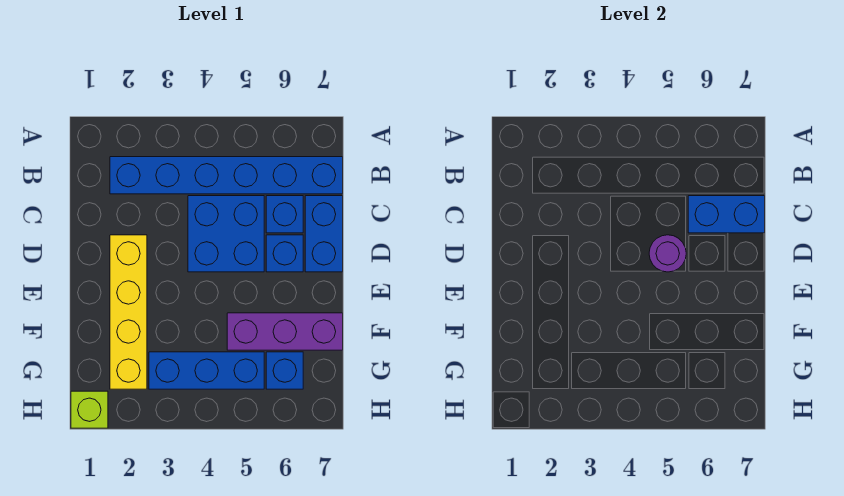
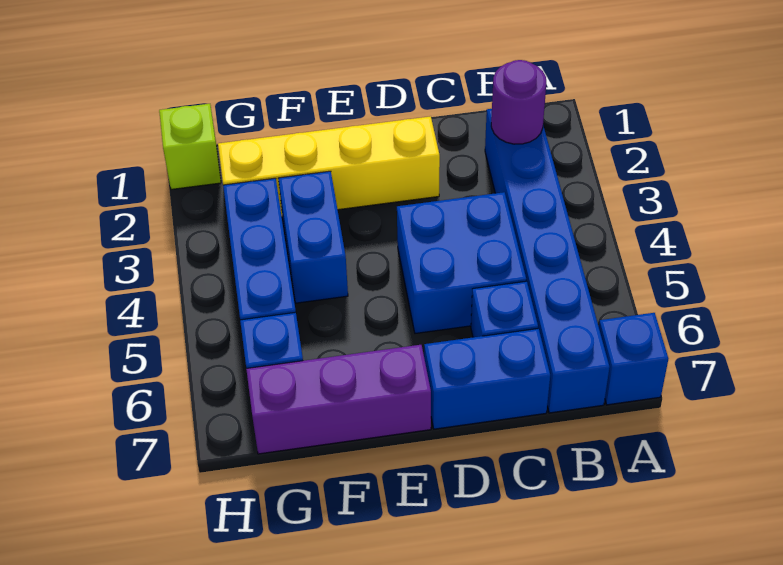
blue 1x2 brick [688,196,765,233] -> blue 1x2 brick moved to [278,171,348,303]
purple 1x1 round brick [649,235,686,272] -> purple 1x1 round brick moved to [491,60,546,144]
blue 1x1 brick [266,235,303,272] -> blue 1x1 brick moved to [599,313,668,405]
purple 1x3 brick [227,313,343,350] -> purple 1x3 brick turned to [246,345,431,454]

